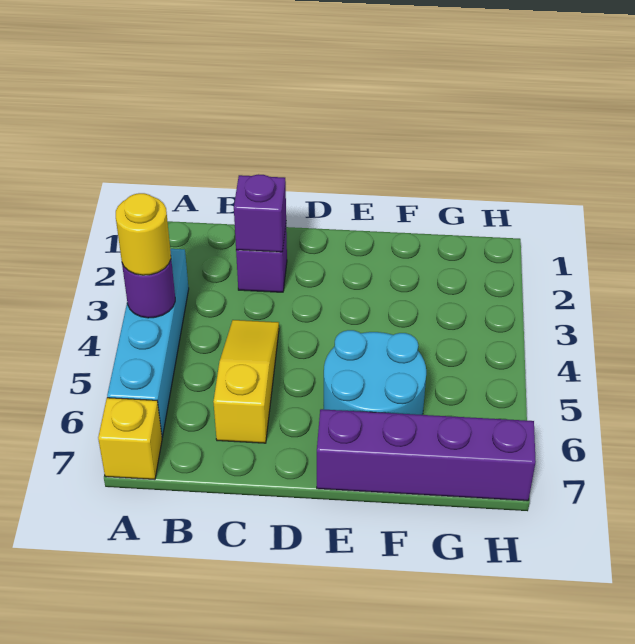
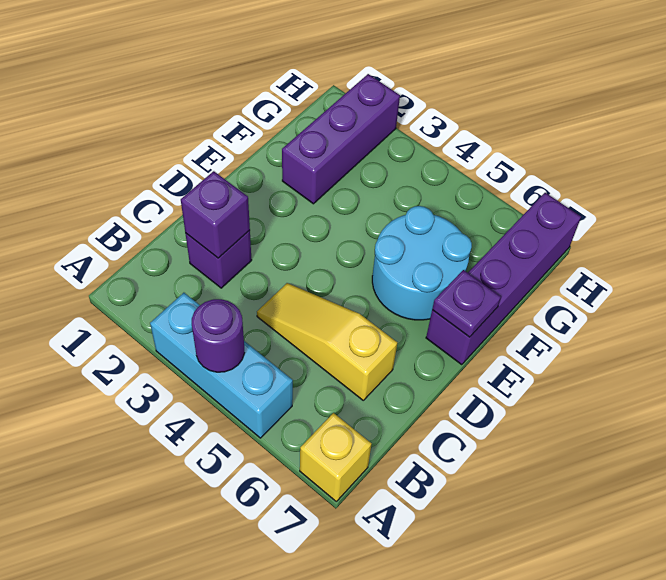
cyan 1x4 brick [107,249,189,437] -> cyan 1x3 brick [150,293,293,438]
yellow 1x1 round brick [116,193,171,275] -> none
none -> purple 1x1 plate [432,270,501,337]
none -> purple 1x3 brick [282,74,400,204]

